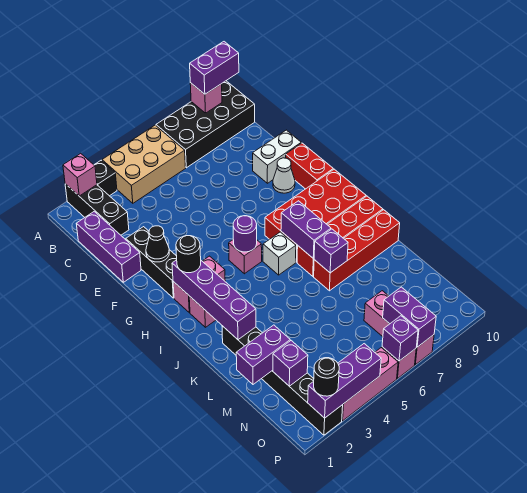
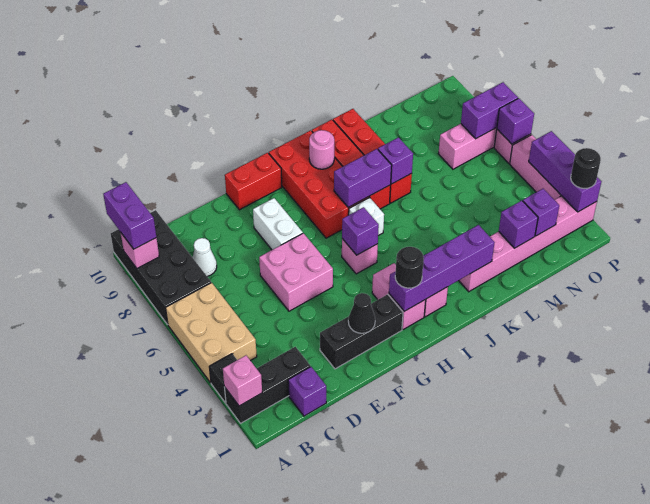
purple 1x3 brick [76,212,141,282] -> purple 1x1 brick [288,367,326,416]
none -> pink 2x2 brick [259,233,333,311]
white 1x2 brick [253,130,301,183] -> white 1x2 brick moved to [253,198,303,250]
white 1x1 cone [273,158,295,193] -> white 1x1 cone moved to [192,238,217,276]
purple 1x1 round brick [233,216,257,252] -> purple 1x1 brick [342,207,379,255]
none -> pink 1x1 round brick [309,130,334,169]
black 1x6 brick [222,326,343,435] -> pink 1x6 brick [459,196,597,292]
purple 1x2 brick [236,325,290,384] -> purple 1x1 brick [499,201,538,248]

